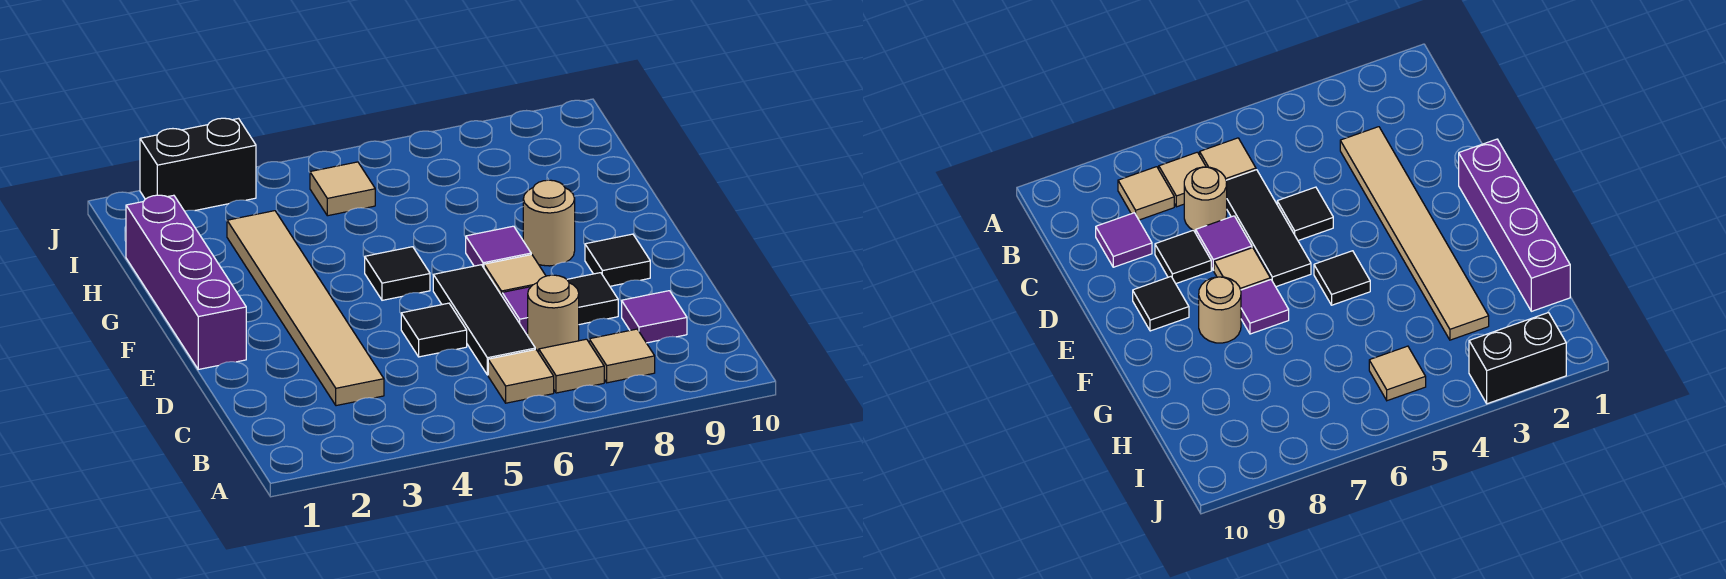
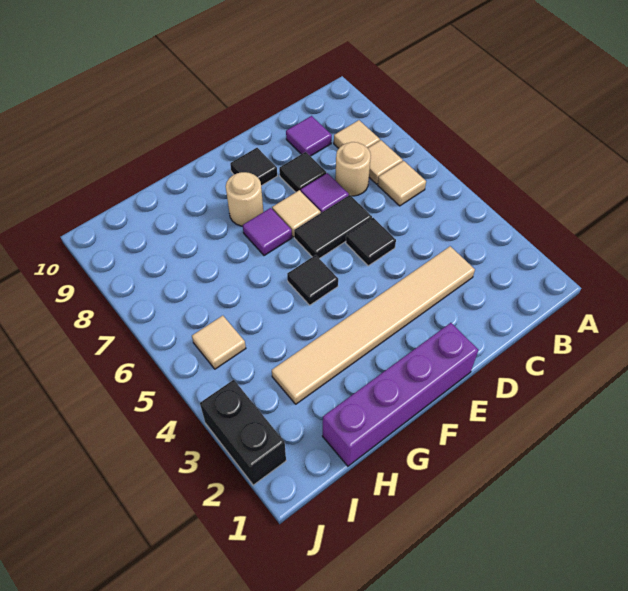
black 1x3 tile [433,265,535,375] -> black 1x2 tile [294,195,372,259]

